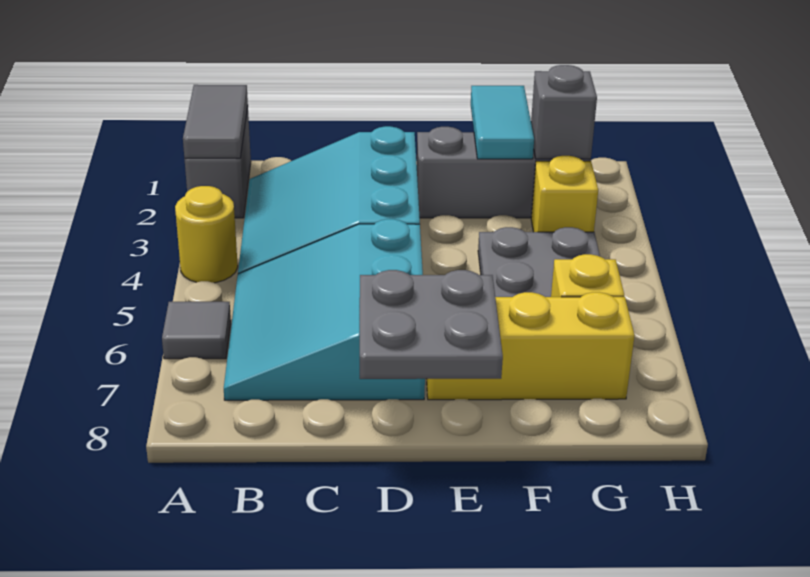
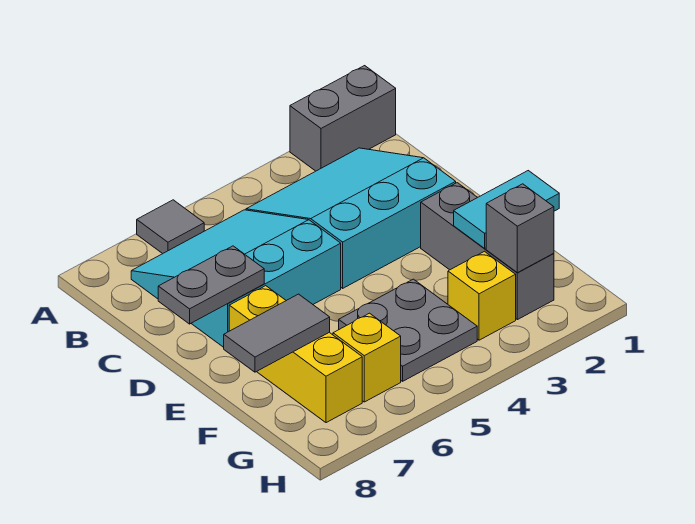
grey 1x2 tile [183,85,248,158] -> grey 1x2 tile moved to [224,294,330,372]
yellow 1x1 round brick [175,186,238,283] -> none
grey 2x2 plate [360,270,503,379] -> grey 1x2 plate [158,246,264,324]

